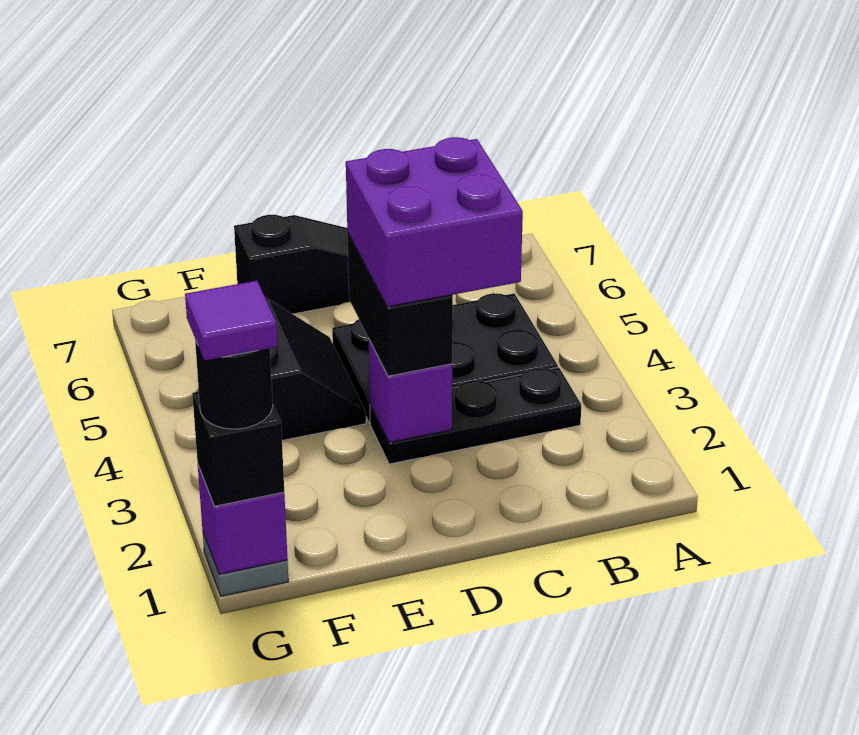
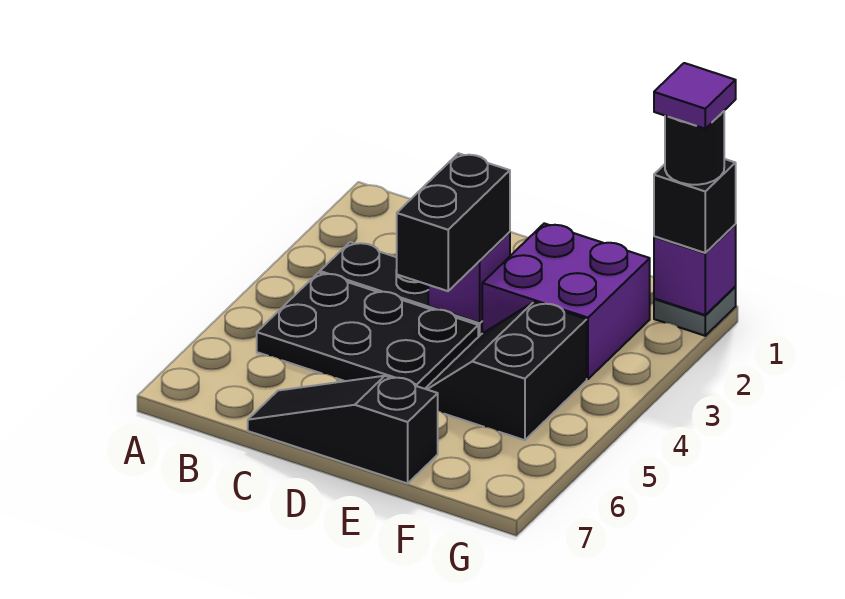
purple 2x2 brick [346,137,523,307] -> purple 2x2 brick moved to [482,223,650,379]

